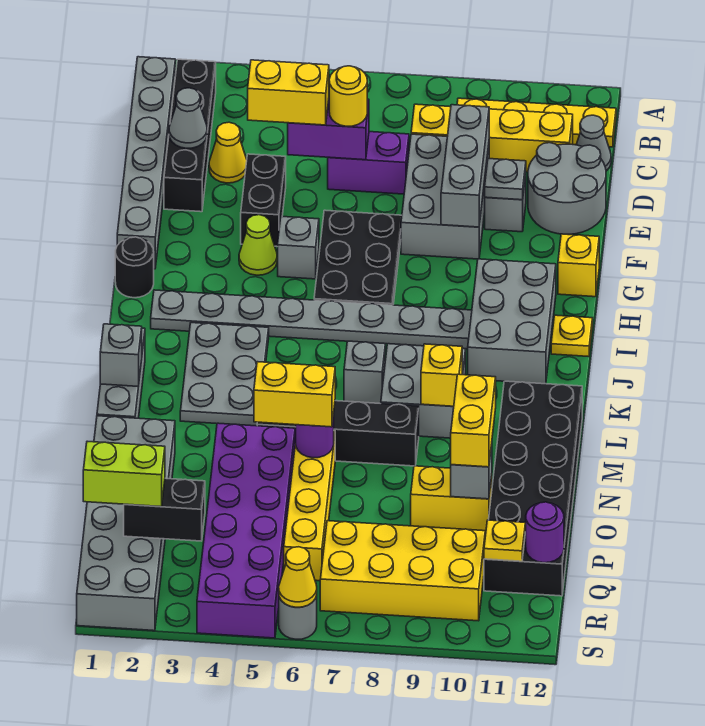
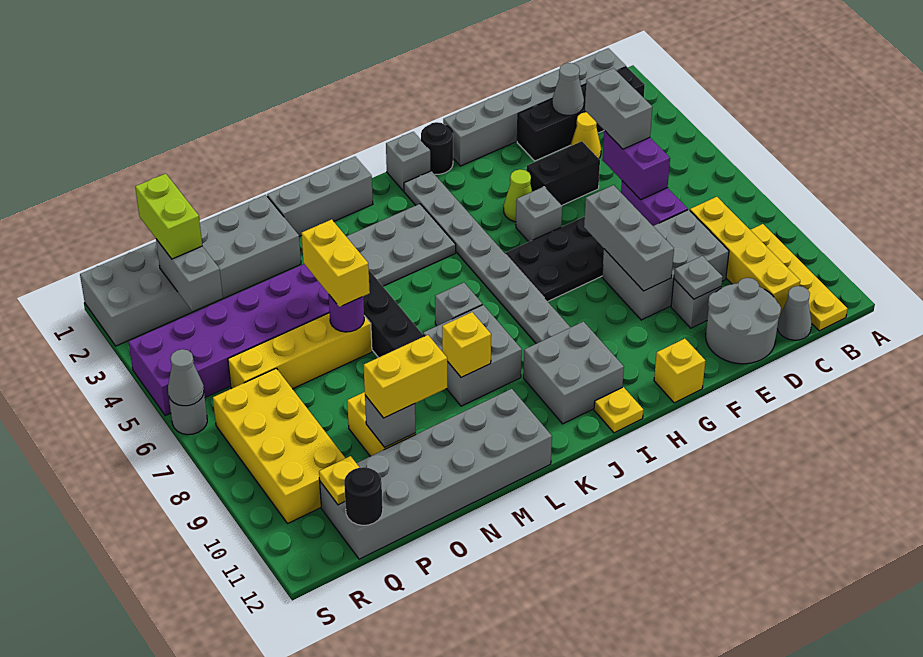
yellow 1x2 brick [248,60,329,125] -> grey 1x2 brick [585,68,652,149]
yellow 1x1 round brick [329,66,367,126] -> none
grey 1x3 brick [441,105,489,227] -> grey 1x3 brick turned to [584,185,674,291]
grey 2x3 brick [468,259,556,384] -> grey 2x2 brick [523,322,624,424]
grey 1x1 brick [100,324,142,387] -> grey 1x1 brick moved to [386,132,430,191]
black 2x6 brick [484,381,582,596] -> grey 2x6 brick [320,389,552,559]
black 1x2 brick [124,478,205,541] -> grey 1x2 brick [156,239,223,311]
purple 1x1 round brick [526,502,564,563] -> black 1x1 round brick [344,467,383,525]
yellow 1x1 cone [279,547,317,607] -> grey 1x1 cone [168,349,204,406]

